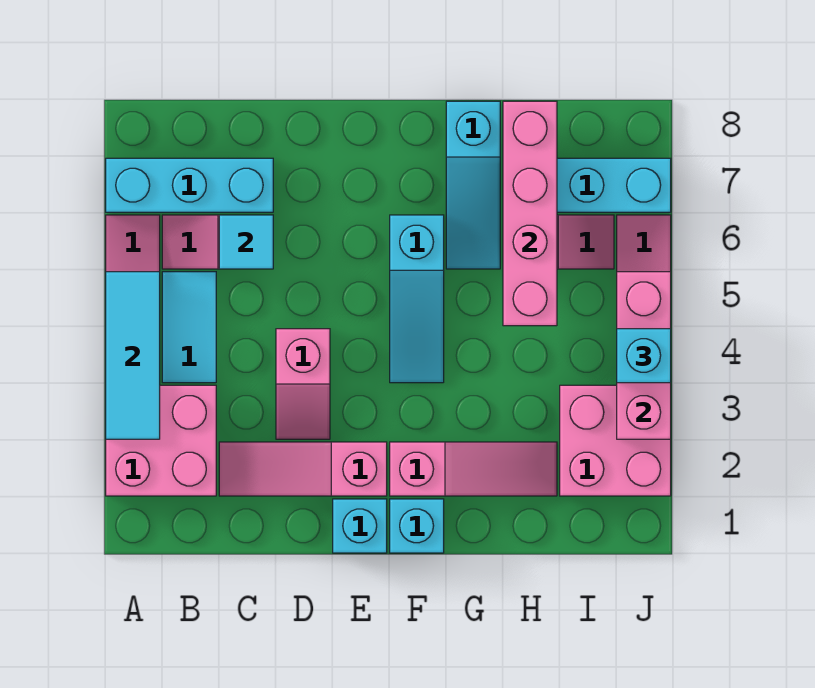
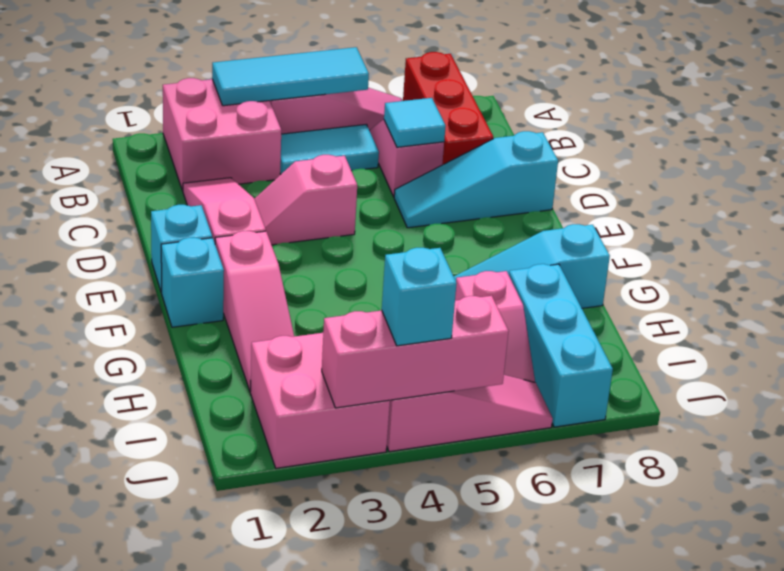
cyan 1x3 brick [106,158,273,212] -> red 1x3 brick [403,52,493,165]
cyan 1x3 slope [390,215,444,383] -> cyan 1x3 slope moved to [394,131,558,228]
pink 1x4 brick [503,101,557,326] -> none

